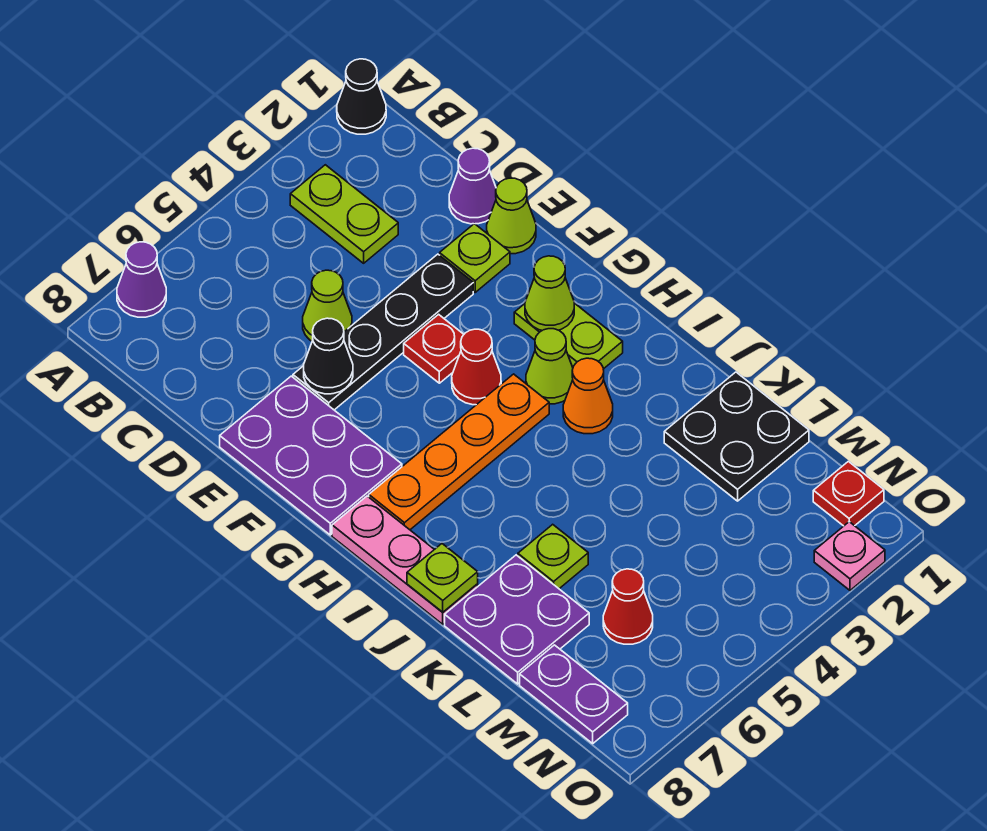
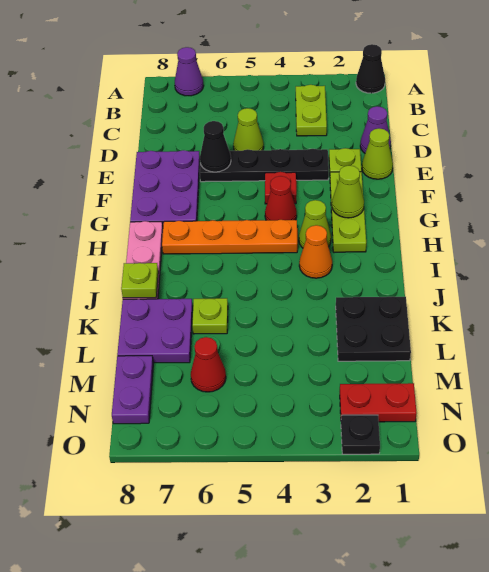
lime 1x2 plate [514,303,623,369] -> lime 1x3 plate [330,172,366,252]
red 1x1 plate [813,461,884,526] -> red 1x2 plate [340,383,417,422]
pink 1x1 plate [814,522,885,590] -> black 1x1 plate [341,415,380,454]

